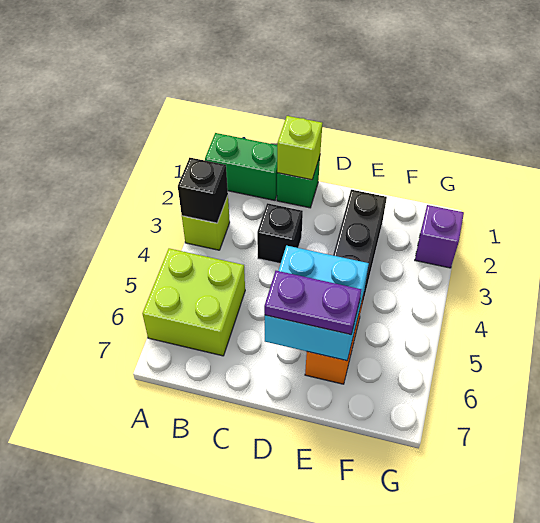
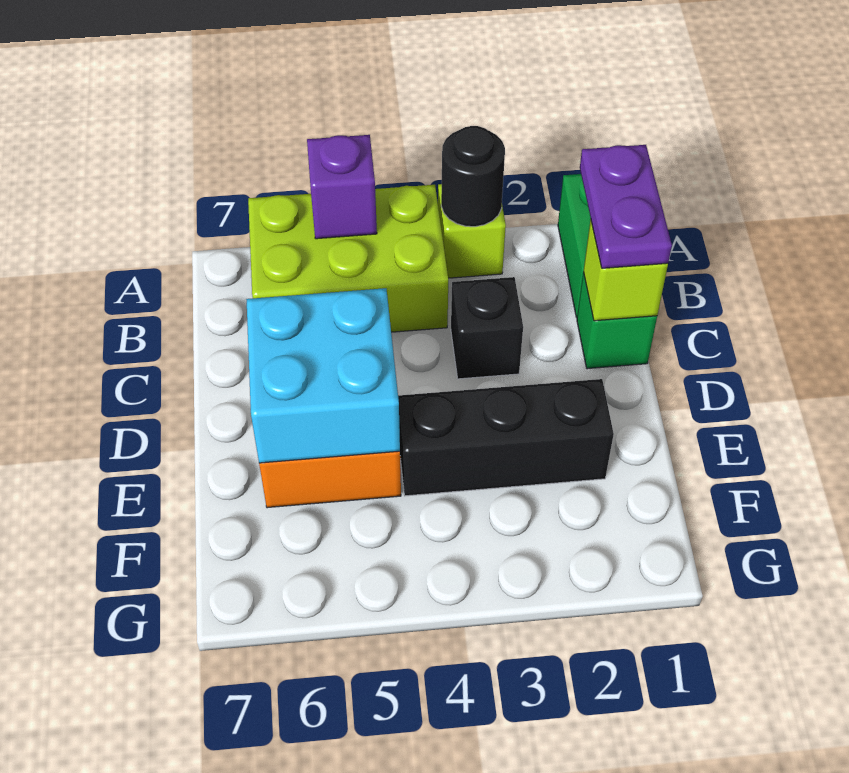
black 1x1 brick [178,158,228,223] -> black 1x1 round brick [441,126,505,227]
lime 2x2 brick [142,248,245,356] -> lime 2x3 brick [248,185,448,332]
purple 1x2 plate [264,271,361,335] -> purple 1x2 plate moved to [580,145,672,268]
purple 1x1 brick [415,205,464,268] -> purple 1x1 brick moved to [307,135,377,239]

